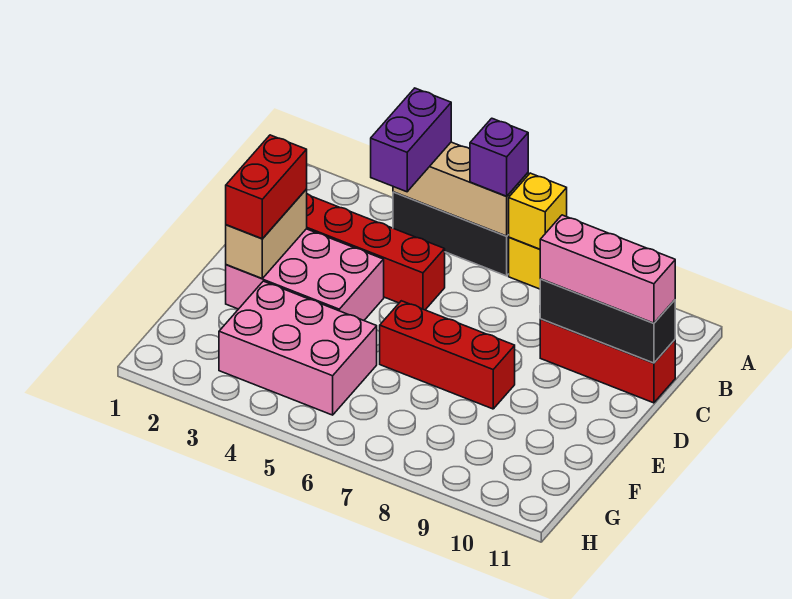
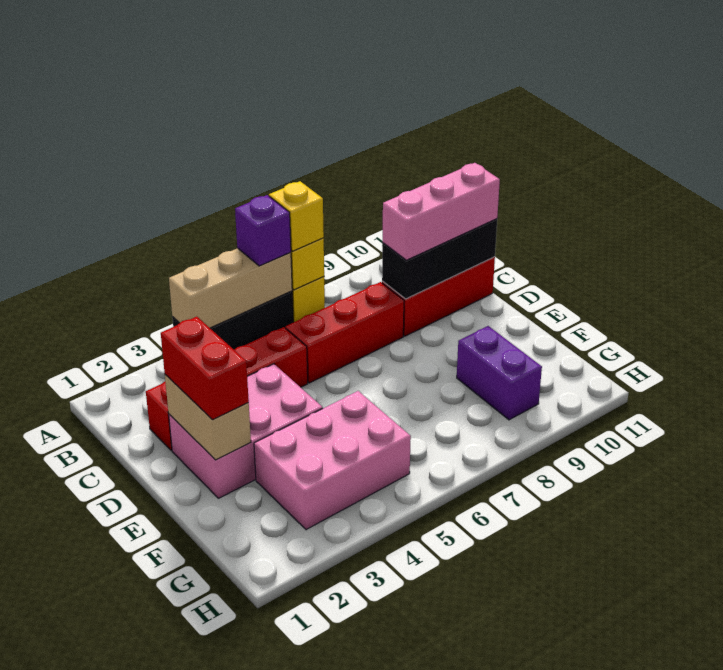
purple 1x2 brick [371,88,451,192] -> purple 1x2 brick moved to [457,326,542,420]
none -> yellow 1x1 brick [269,181,324,251]
red 1x3 brick [380,301,515,409] -> red 1x3 brick moved to [286,282,404,383]

